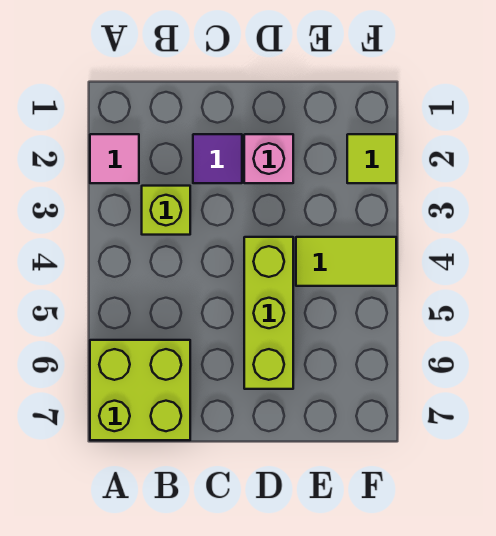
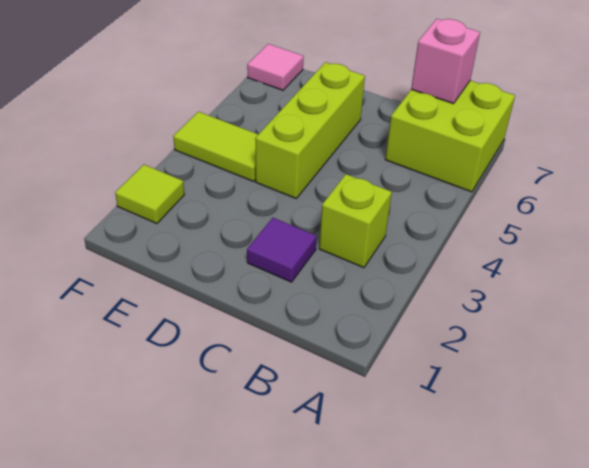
pink 1x1 tile [90,134,139,183] -> pink 1x1 tile moved to [247,44,304,90]
pink 1x1 brick [244,134,293,183] -> pink 1x1 brick moved to [411,19,480,104]

